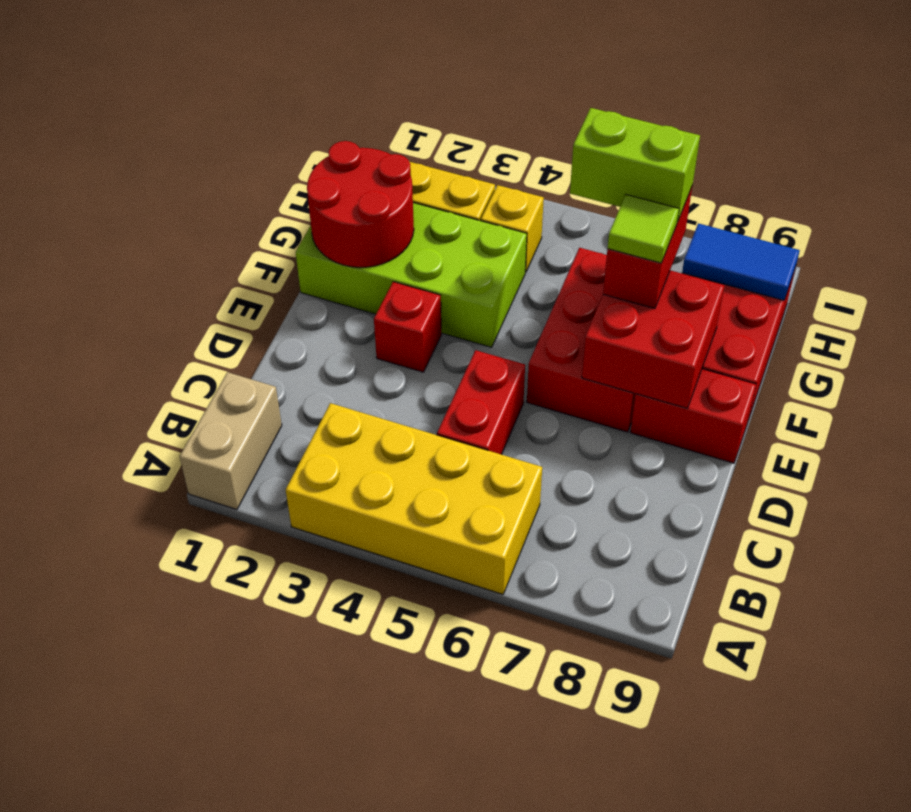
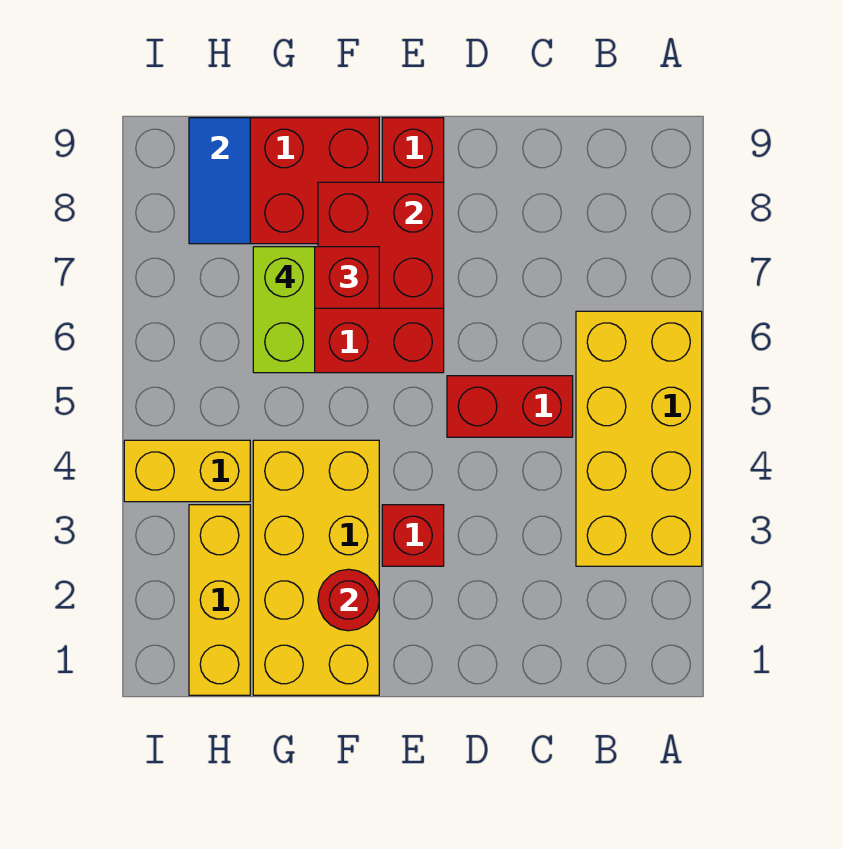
tan 1x2 brick [180,372,282,509] -> none
lime 2x4 brick [296,203,527,347] -> yellow 2x4 brick [253,440,379,695]
red 2x2 round brick [307,141,414,267] -> red 1x1 round brick [318,569,379,631]
lime 1x1 tile [608,195,679,263] -> none
yellow 1x1 brick [481,185,544,272] -> yellow 1x2 brick [124,440,250,502]

